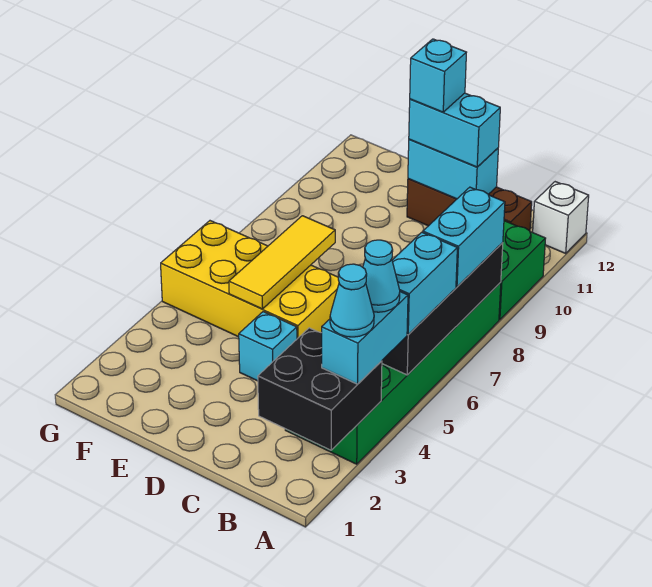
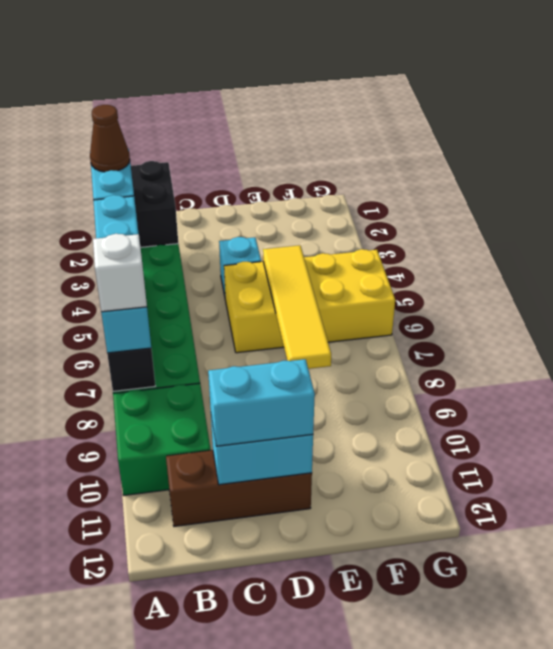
cyan 1x1 cone [330,264,374,337] -> brown 1x1 cone [90,105,130,172]
cyan 1x1 cone [363,240,400,312] -> none
white 1x1 brick [533,182,589,253] -> white 1x1 brick moved to [93,234,147,312]
cyan 1x1 brick [410,39,467,112] -> none
yellow 1x3 tile [229,216,335,309] -> yellow 1x4 tile [263,245,331,369]

